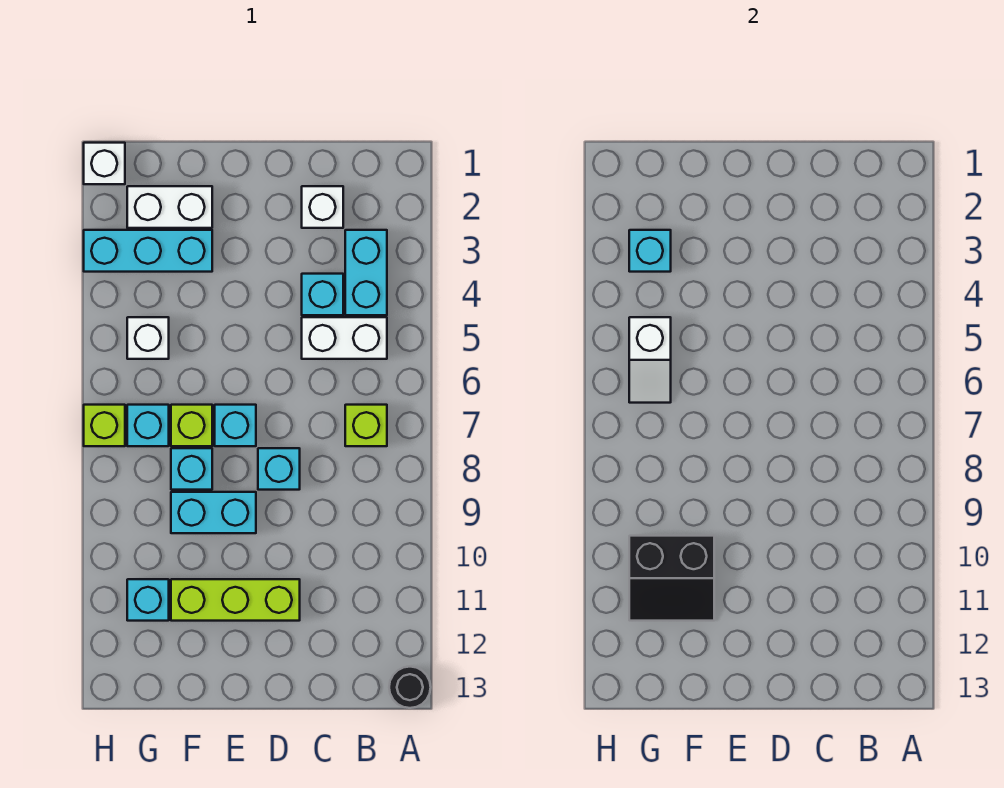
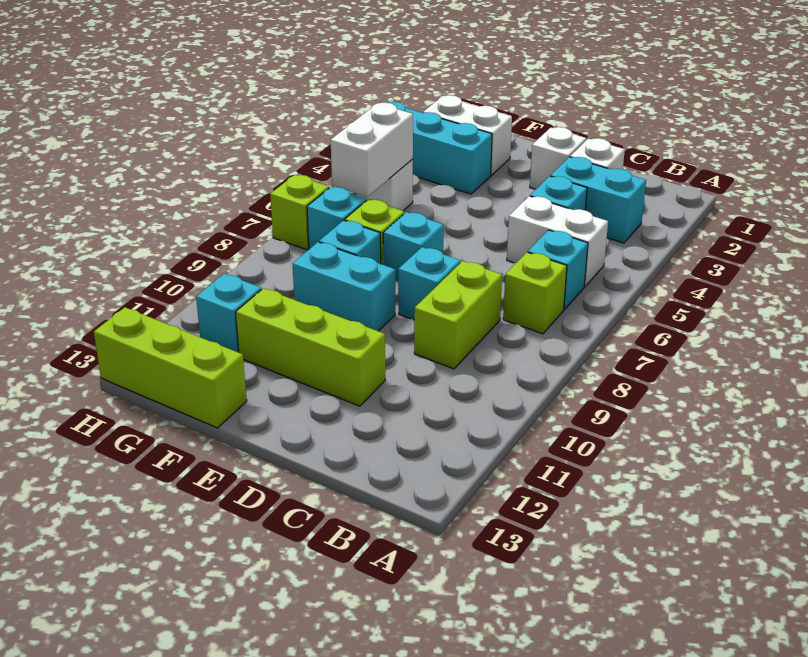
black 1x1 round brick [389,667,431,708] -> none
cyan 1x2 brick [345,230,387,315] -> cyan 1x2 brick turned to [551,157,646,243]
none -> lime 1x2 brick [414,261,502,369]
black 2x2 slope [629,536,714,621] -> none
none -> lime 1x3 brick [94,307,247,428]
cyan 1x1 brick [629,230,671,272] -> cyan 1x1 brick moved to [528,230,588,310]
white 1x2 slope [629,317,671,403] -> white 1x2 brick [331,103,413,197]
white 1x1 brick [84,143,125,184] -> white 1x1 brick moved to [530,127,586,189]

